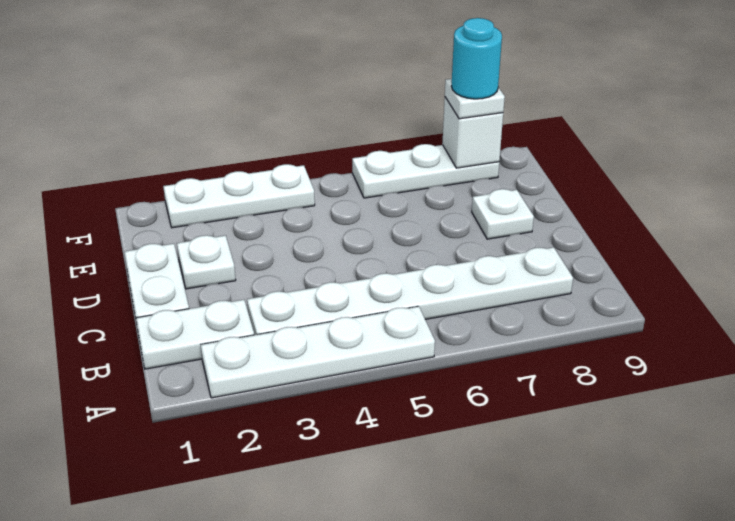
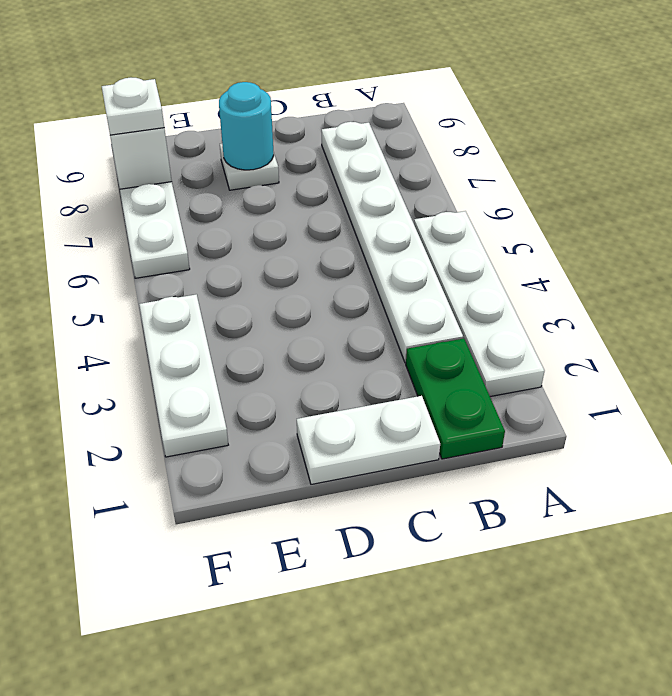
white 1x2 plate [136,300,254,369] -> green 1x2 plate [406,339,505,459]
white 1x1 plate [177,235,236,289] -> none
cyan 1x1 round brick [451,18,502,99] -> cyan 1x1 round brick moved to [219,82,274,170]

